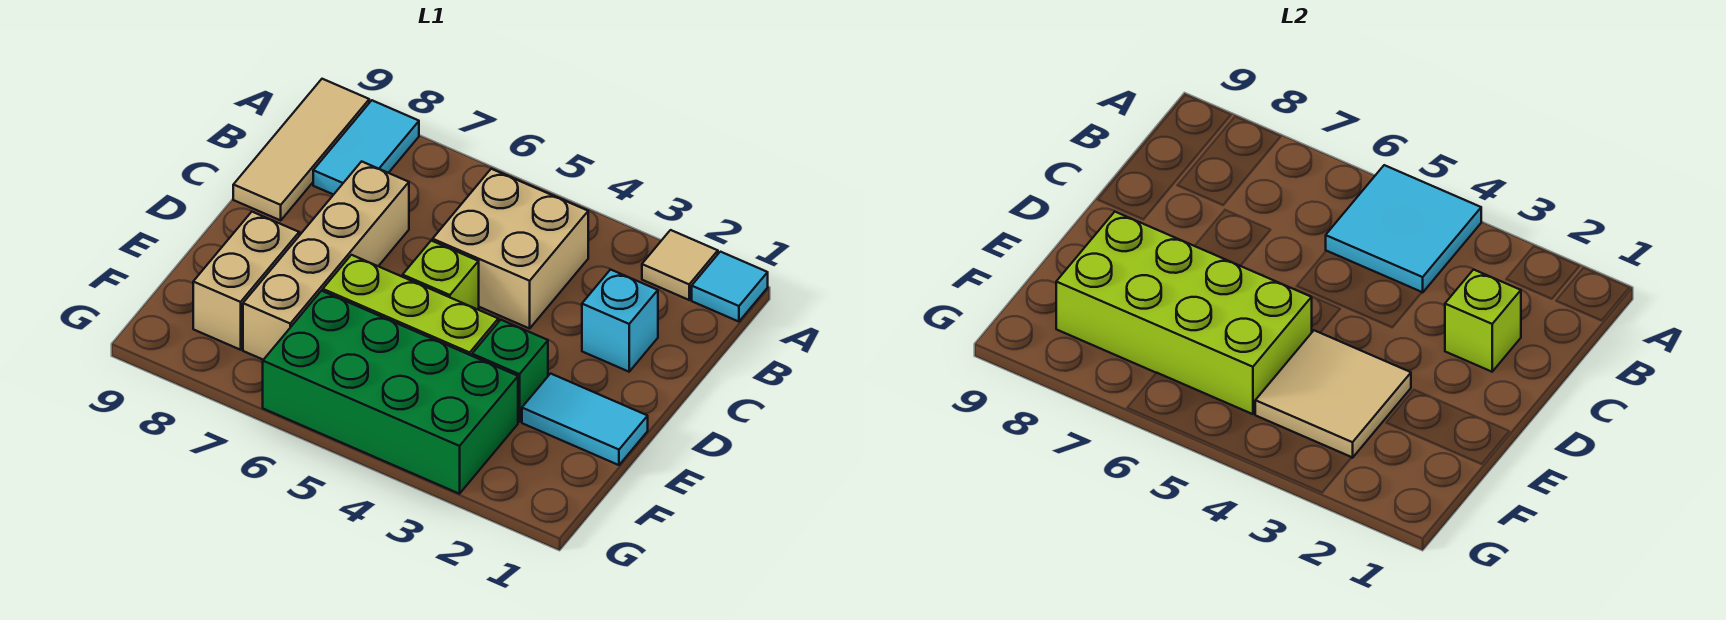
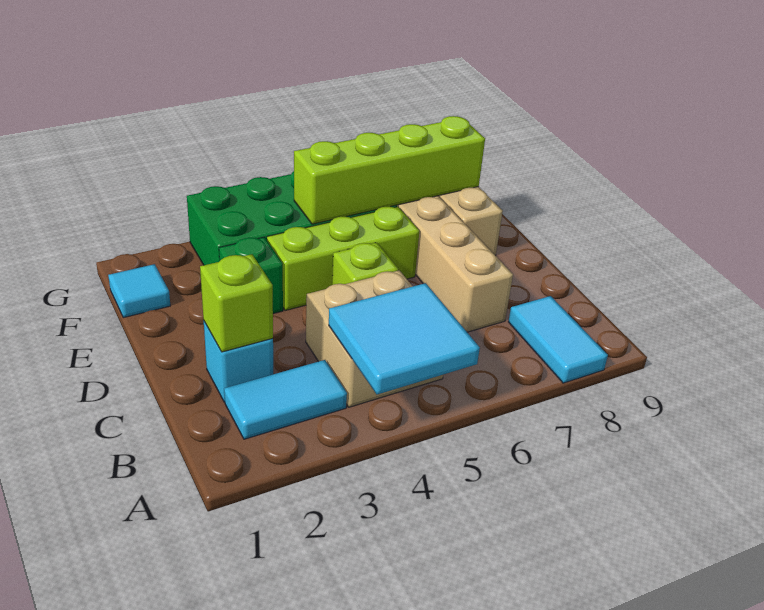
cyan 1x1 tile [692,252,768,322] -> cyan 1x1 tile moved to [108,264,170,318]
tan 1x1 tile [642,230,718,300] -> none
tan 1x3 tile [233,79,369,220] -> none
cyan 1x2 tile [522,374,648,465] -> cyan 1x2 tile moved to [224,360,347,439]
tan 2x2 tile [1255,330,1411,458] -> none
lime 2x4 brick [1056,212,1312,414] -> lime 1x4 brick [294,116,485,224]

